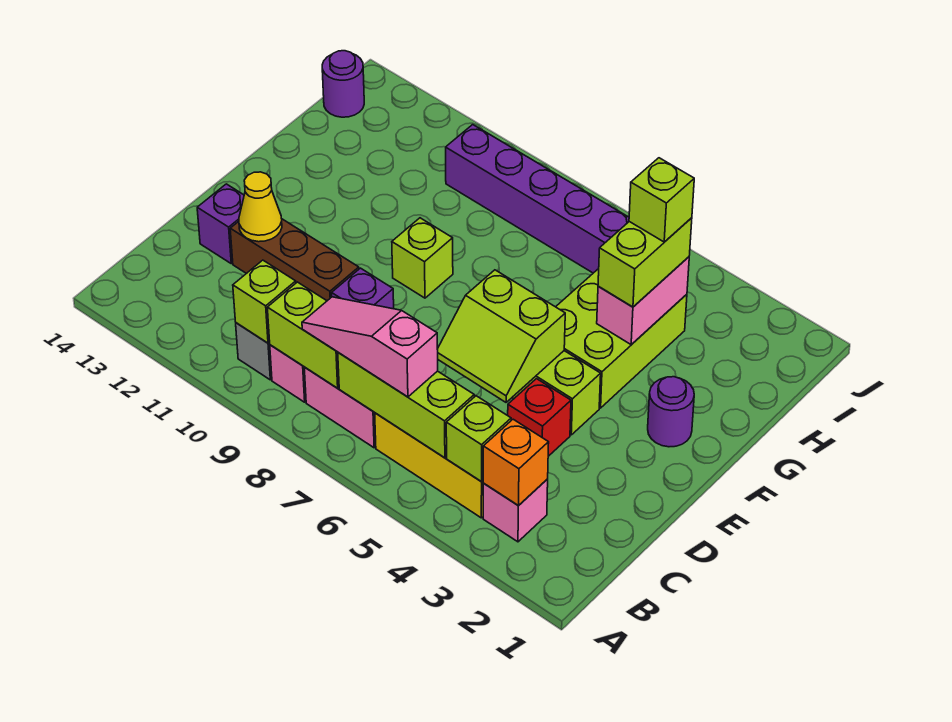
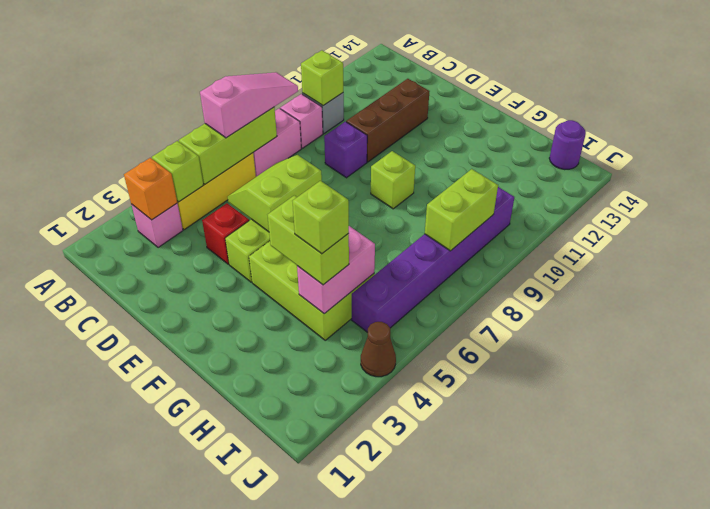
lime 1x2 brick [267,282,339,388] -> lime 1x2 brick moved to [425,169,498,251]
yellow 1x1 cone [239,172,282,242] -> none
purple 1x1 brick [197,184,244,264] -> none
purple 1x1 round brick [648,377,694,447] -> none
pink 1x2 brick [597,257,689,345] -> pink 1x2 brick turned to [297,226,375,314]
none -> brown 1x1 cone [361,322,396,377]

